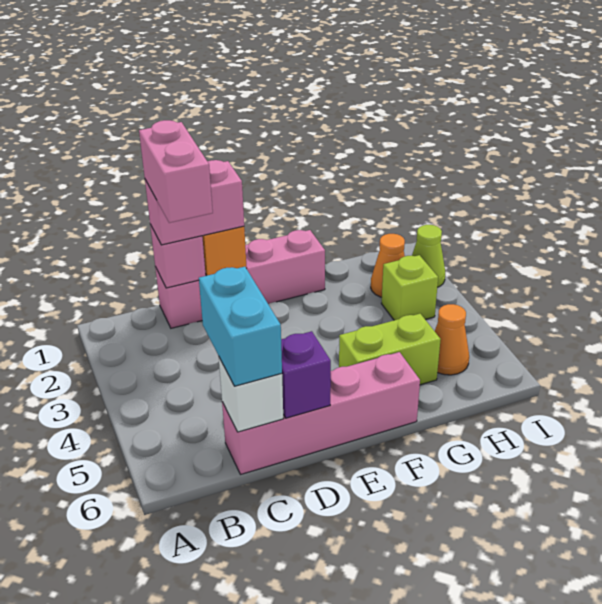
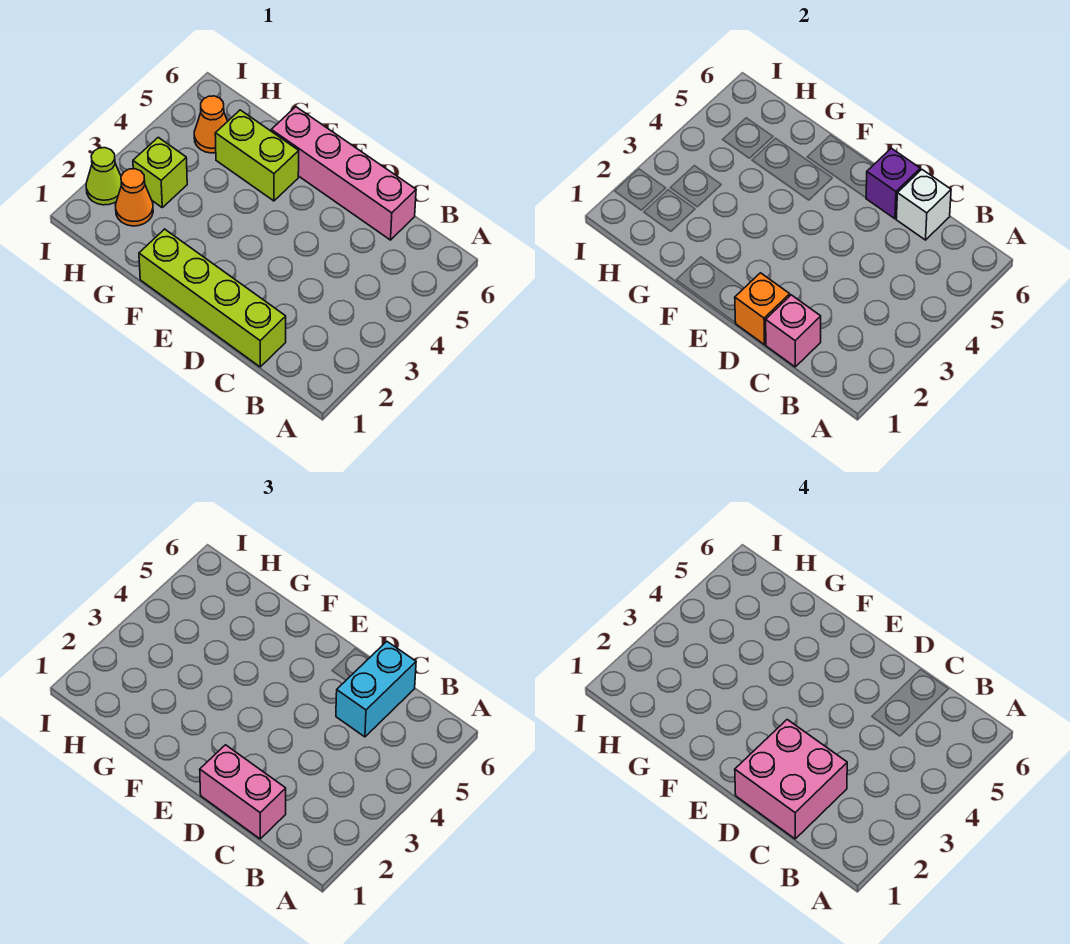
pink 1x4 brick [155,230,325,328] -> lime 1x4 brick [139,229,286,367]
pink 1x2 brick [139,120,213,223] -> pink 2x2 brick [735,720,847,839]

